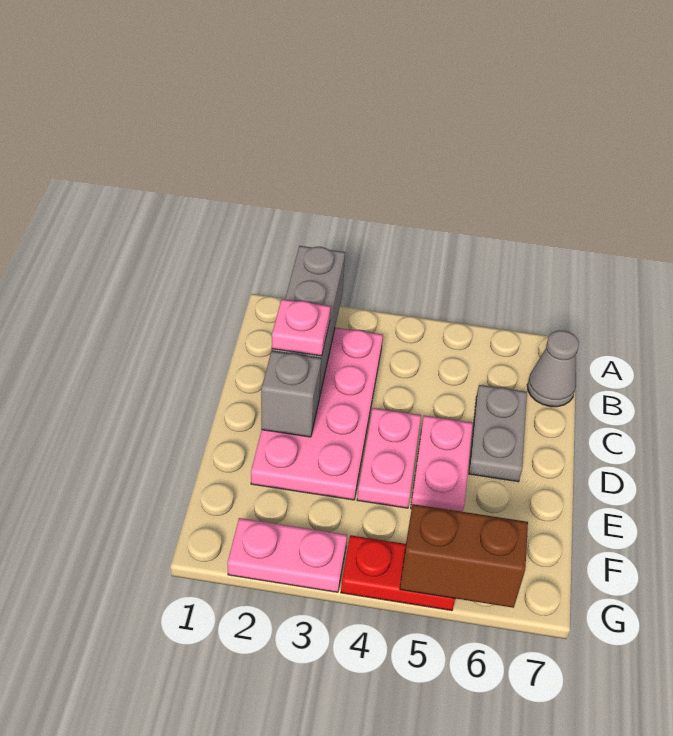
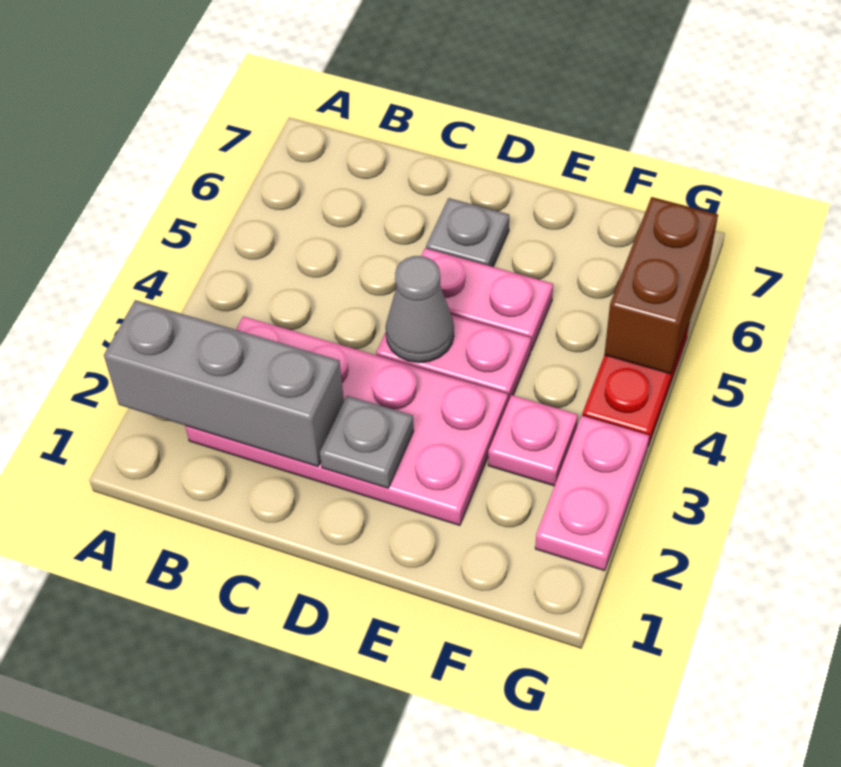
grey 1x1 cone [527,330,579,407] -> grey 1x1 cone moved to [386,256,454,363]
pink 1x1 plate [272,299,331,356] -> pink 1x1 plate moved to [488,395,578,486]
grey 1x2 plate [469,385,527,482] -> grey 1x1 plate [426,198,509,267]
grey 1x1 brick [261,351,321,437] -> grey 1x1 plate [320,396,414,488]

